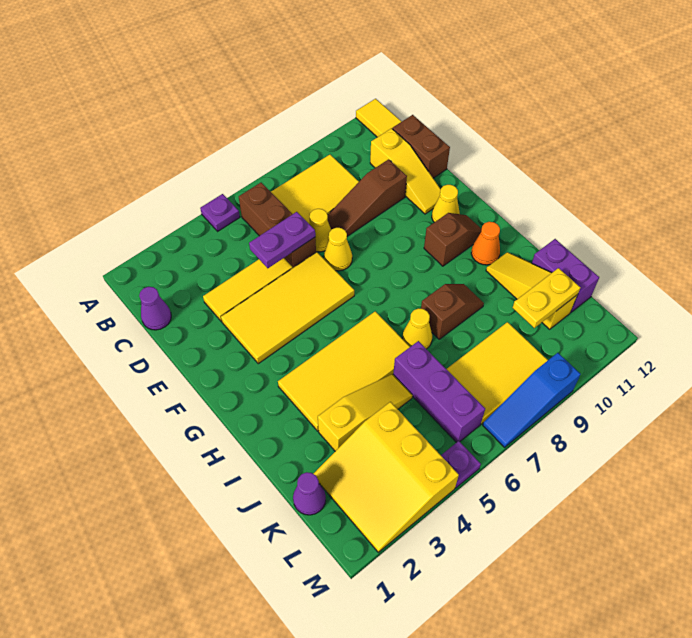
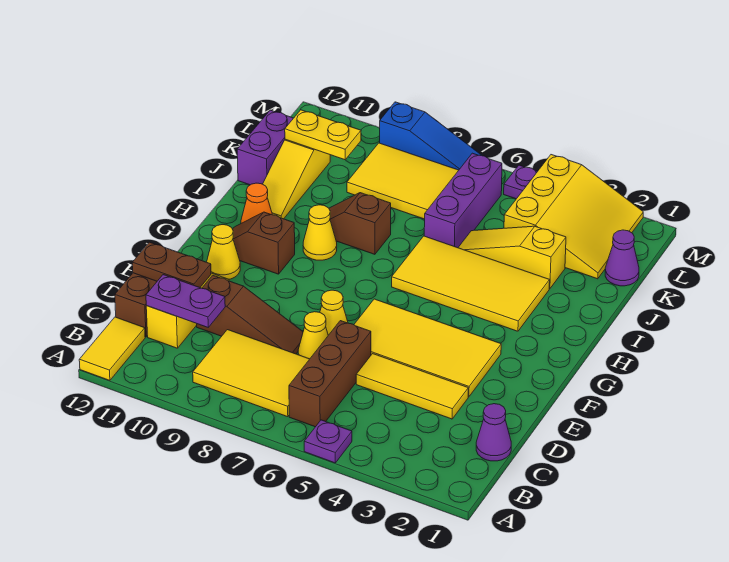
purple 1x2 plate [249,212,315,268] -> purple 1x2 plate moved to [146,275,225,327]
none -> brown 1x2 plate [132,242,211,287]
yellow 1x1 cone [402,308,432,349] -> yellow 1x1 cone moved to [303,205,337,260]

